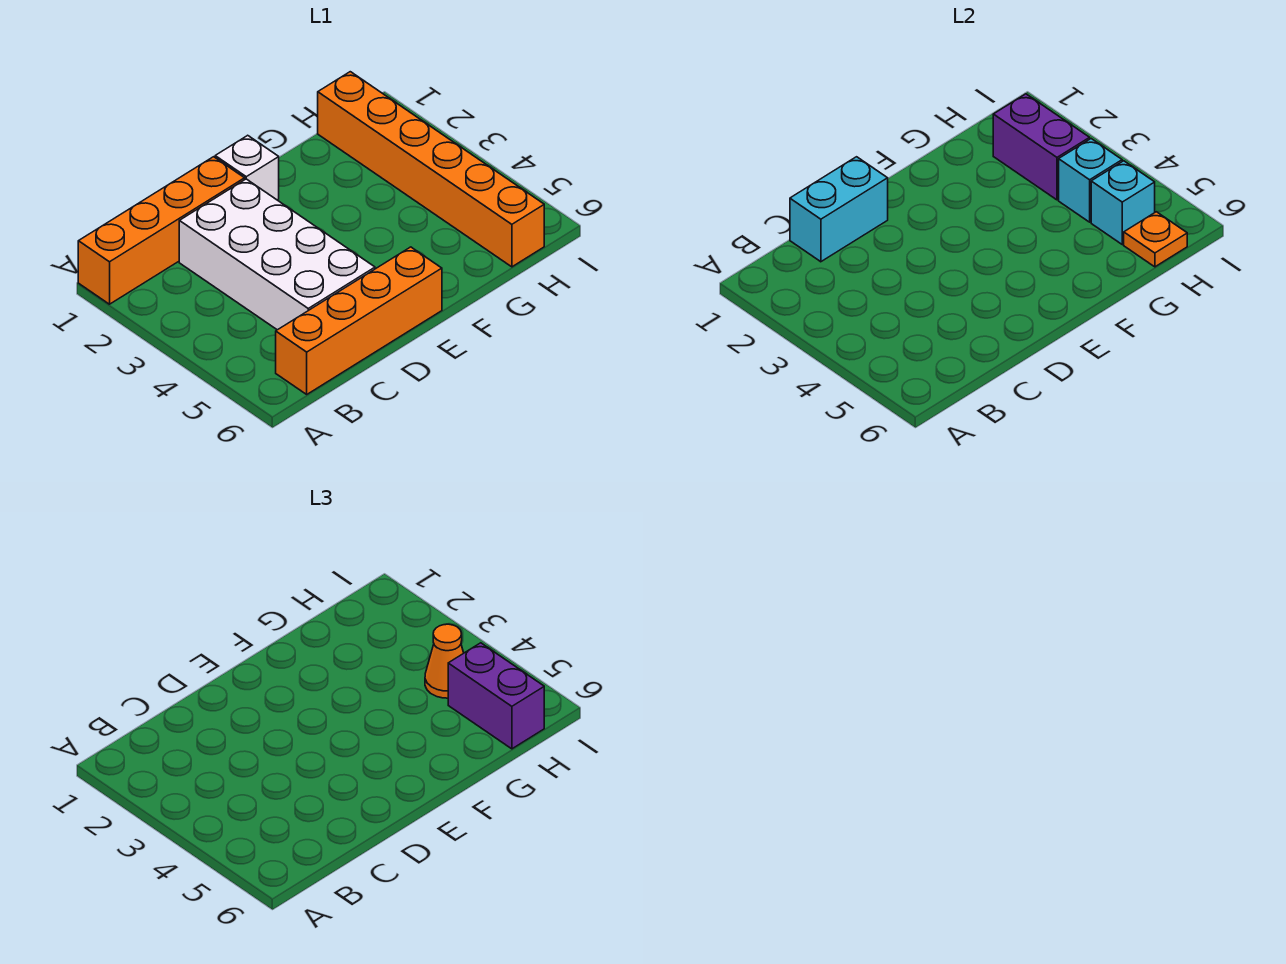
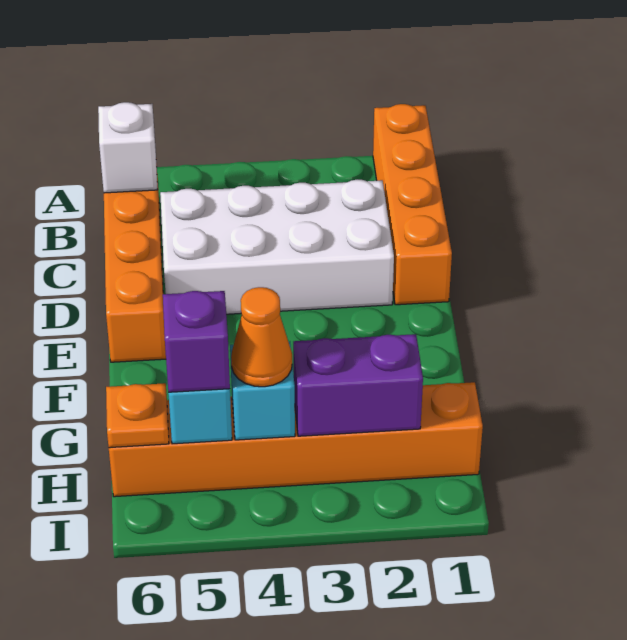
cyan 1x2 brick [790,157,888,262] -> none
white 1x1 brick [215,135,279,200] -> white 1x1 brick moved to [98,102,157,193]
purple 1x2 brick [448,643,544,749] -> purple 1x1 brick [163,291,230,392]

